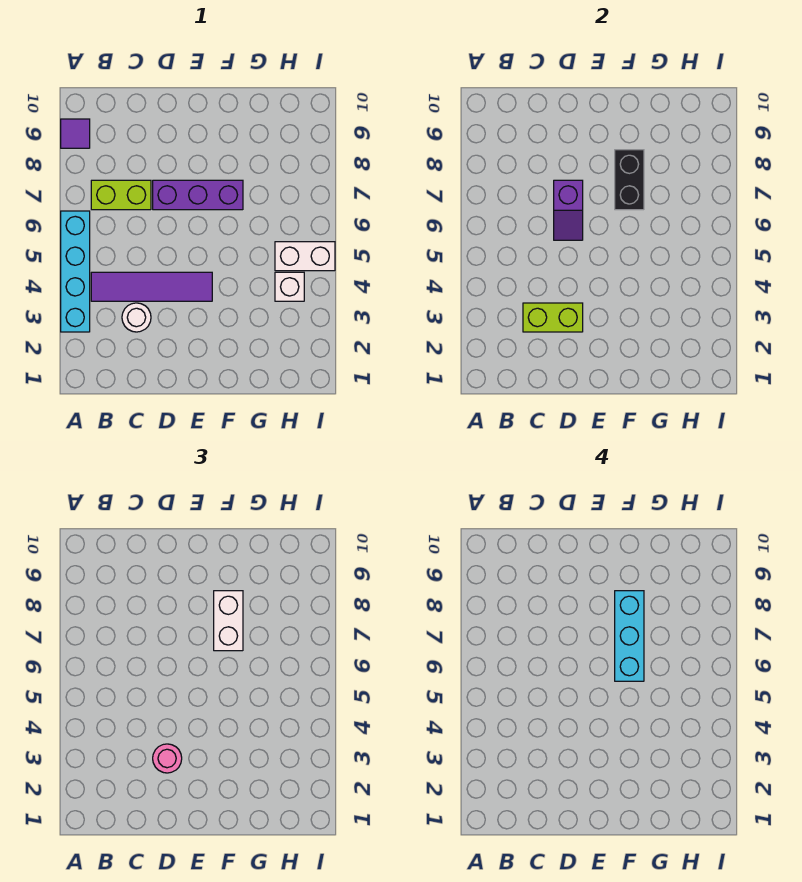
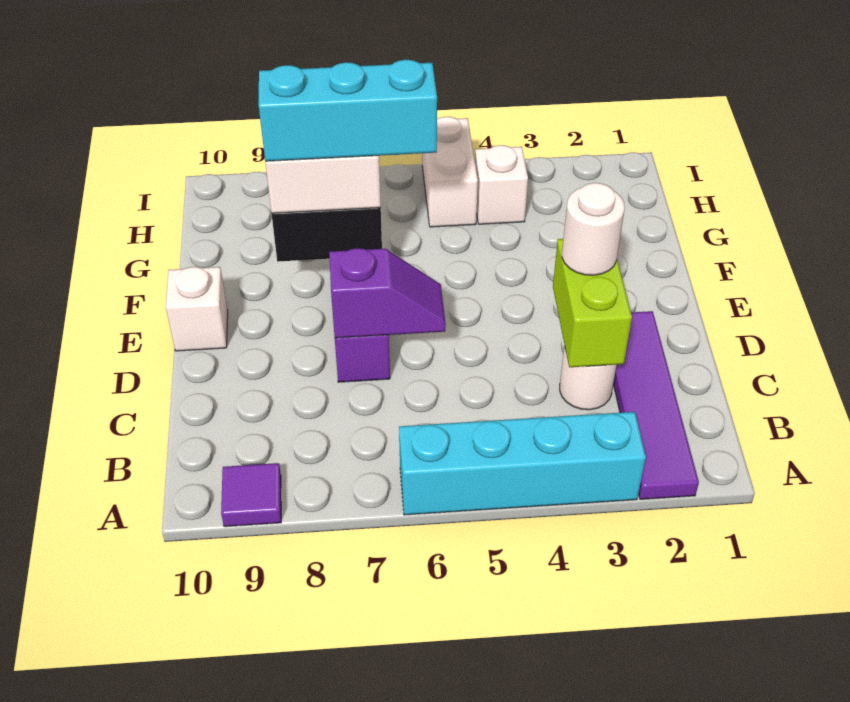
purple 1x4 tile [91,272,212,301] -> purple 1x4 tile moved to [613,311,699,499]
lime 1x2 brick [91,180,151,210] -> none
pink 1x1 round brick [153,744,182,773] -> white 1x1 round brick [562,183,625,275]
none -> white 1x1 brick [166,267,228,351]

